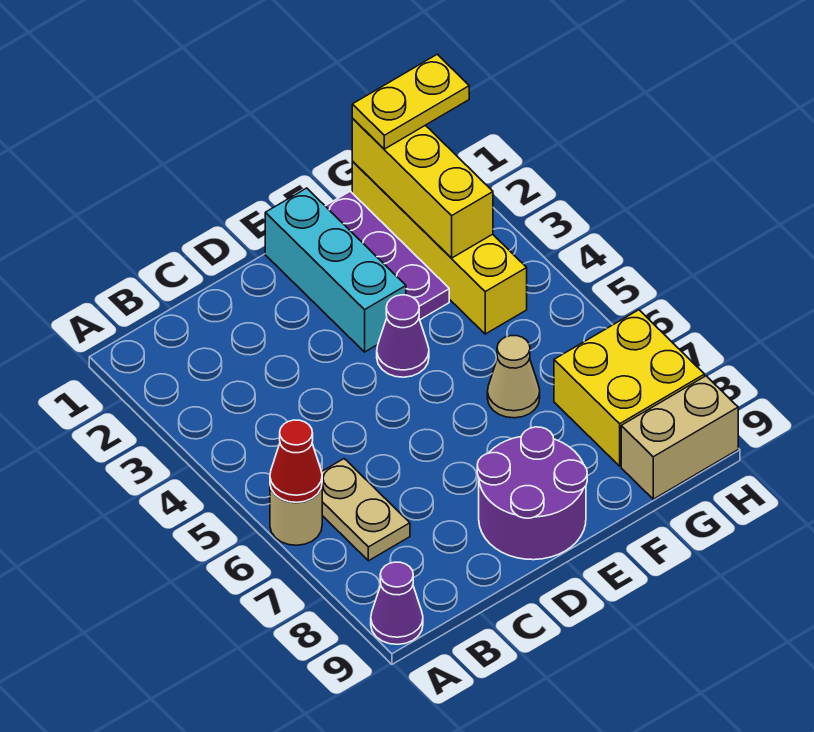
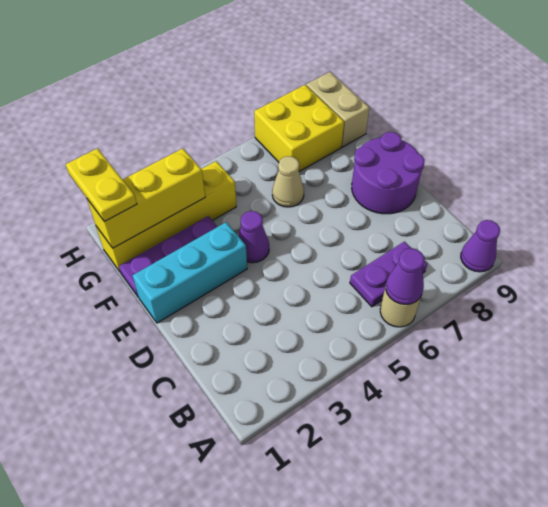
red 1x1 cone [270,420,322,502] -> purple 1x1 cone [386,248,424,305]
tan 1x2 plate [322,459,410,561] -> purple 1x2 plate [350,242,427,307]

